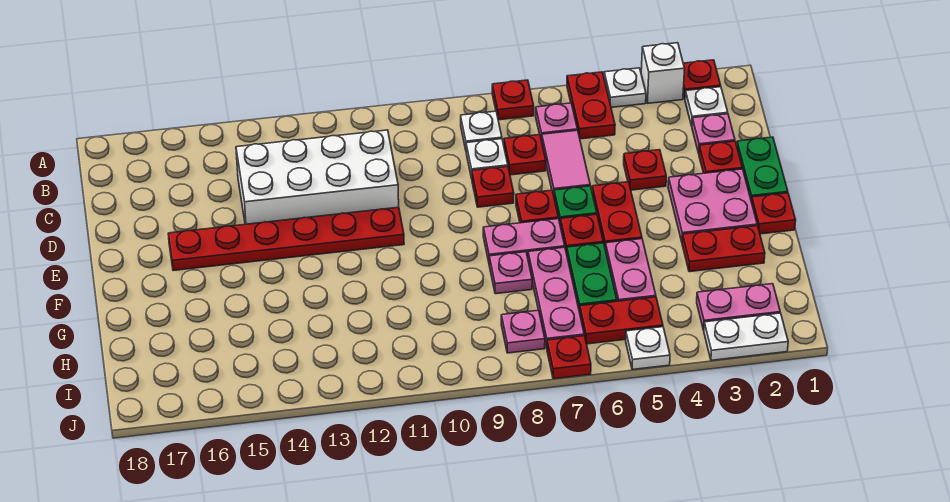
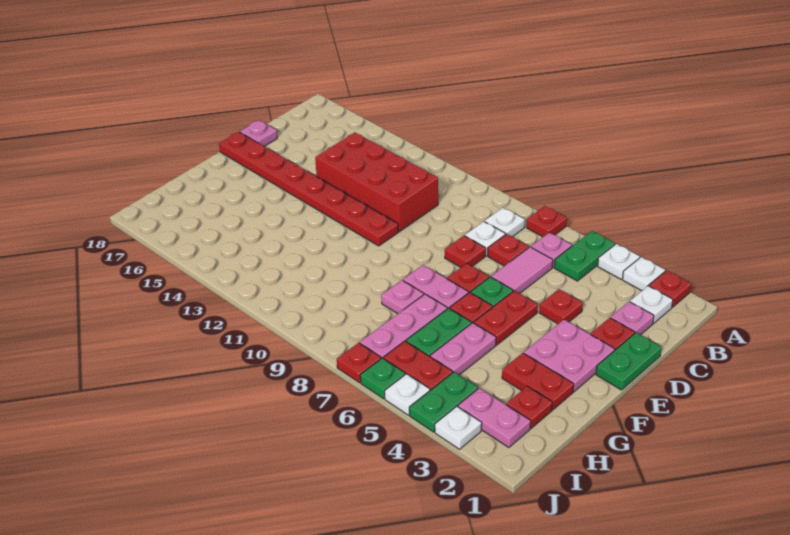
white 1x1 brick [641,43,685,103] -> white 1x1 plate [623,257,665,291]
red 1x2 plate [567,72,615,139] -> green 1x2 plate [554,231,615,281]
white 2x4 brick [236,130,399,224] -> red 2x4 brick [315,133,438,232]
red 1x6 plate [168,207,404,271] -> red 1x8 plate [219,132,398,246]
red 1x1 plate [752,193,796,234] -> red 1x1 plate moved to [506,386,552,428]
none -> green 1x2 plate [409,372,478,432]
pink 1x1 plate [501,310,545,353] -> pink 1x1 plate moved to [240,120,277,146]
white 1x2 plate [704,313,788,360] -> white 1x1 plate [435,406,482,449]
none -> green 1x1 plate [360,358,405,399]

